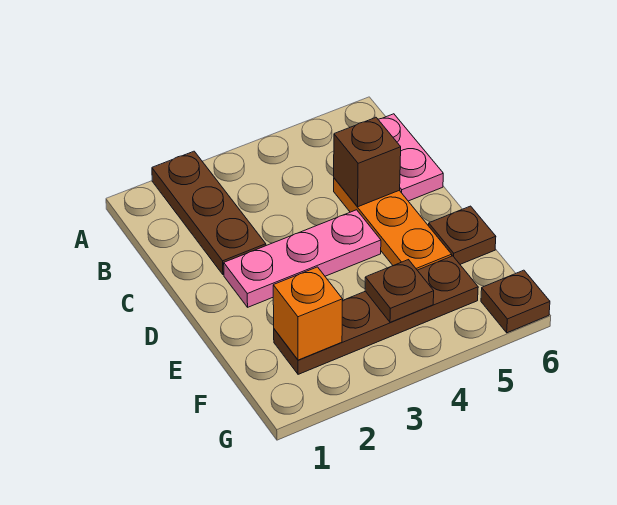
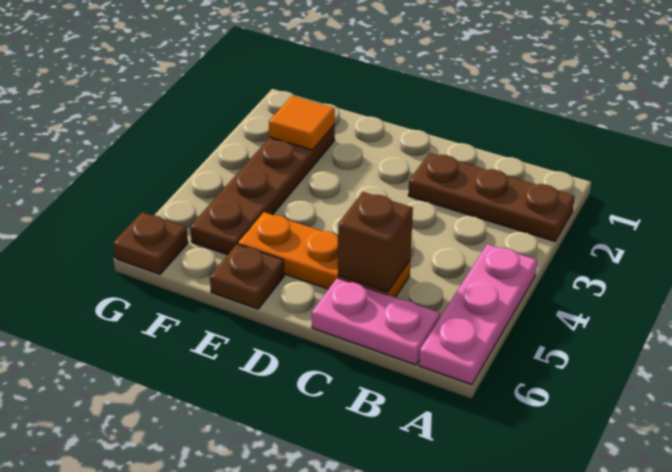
pink 1x3 plate [224,210,381,307] -> pink 1x3 plate moved to [419,244,537,385]
orange 1x1 brick [273,267,343,360] -> orange 1x1 tile [269,96,335,150]
brown 1x1 plate [365,260,434,323] -> none

